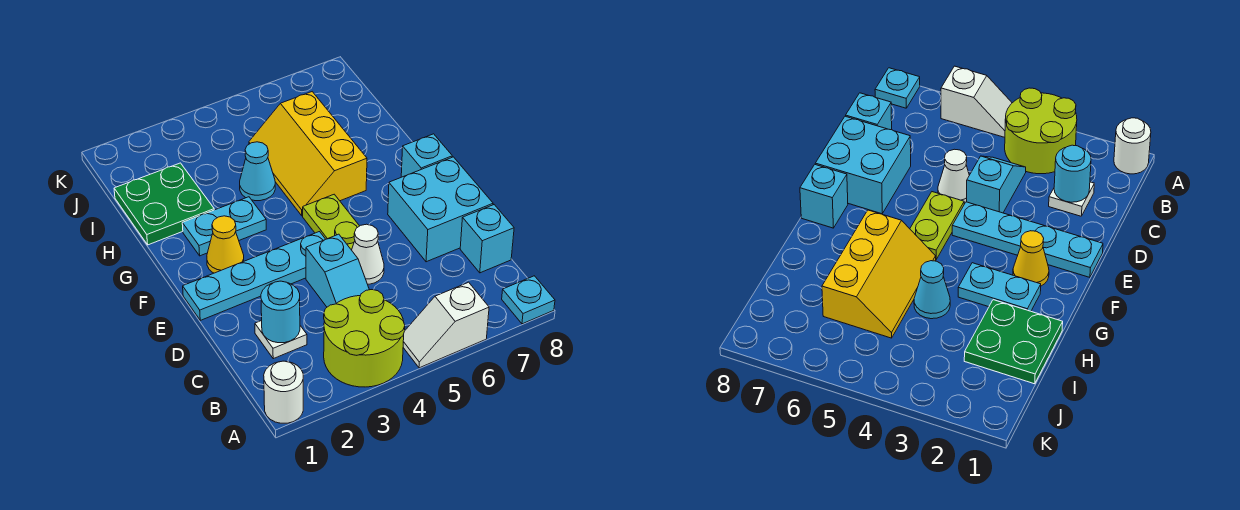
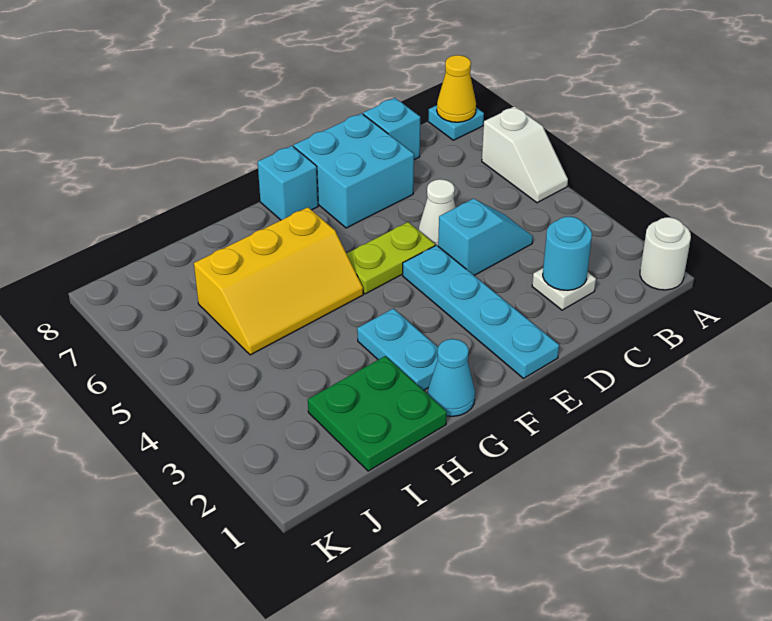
lime 2x2 round brick [324,290,405,387] -> none
yellow 1x1 cone [207,216,244,273] -> yellow 1x1 cone moved to [437,55,476,122]
cyan 1x1 cone [240,142,275,201] -> cyan 1x1 cone moved to [428,339,475,416]

